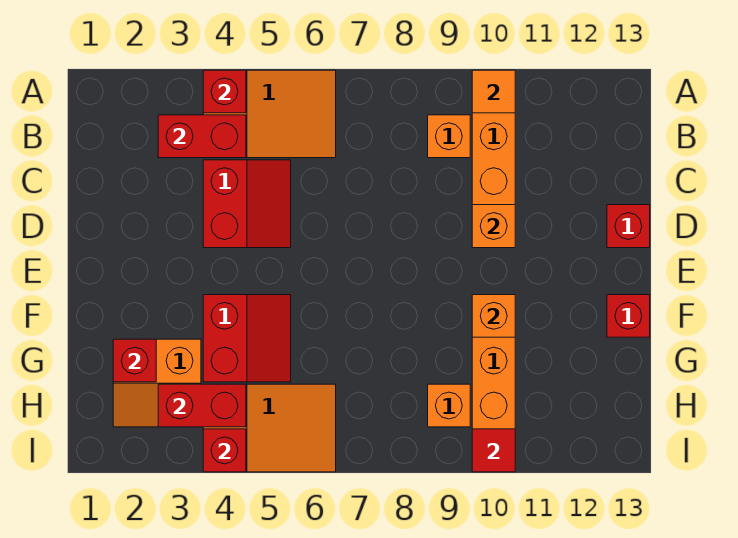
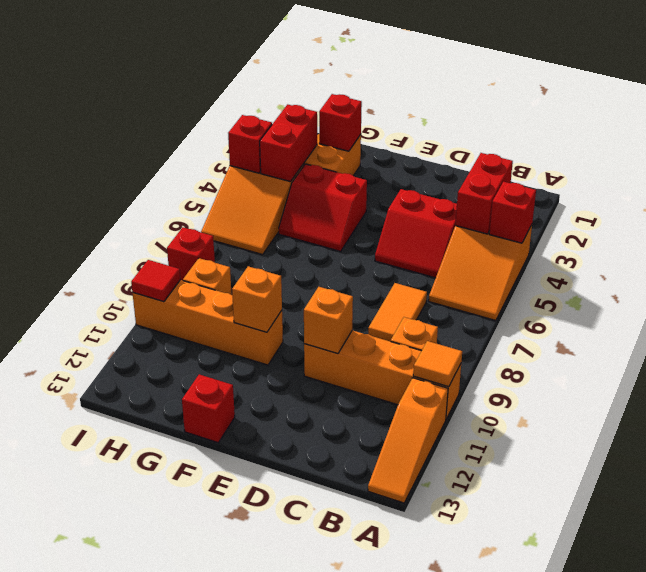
none -> orange 1x3 slope [368,378,448,503]
none -> orange 1x2 tile [368,283,427,341]
red 1x1 brick [607,205,650,248] -> red 1x1 brick moved to [167,227,215,281]

